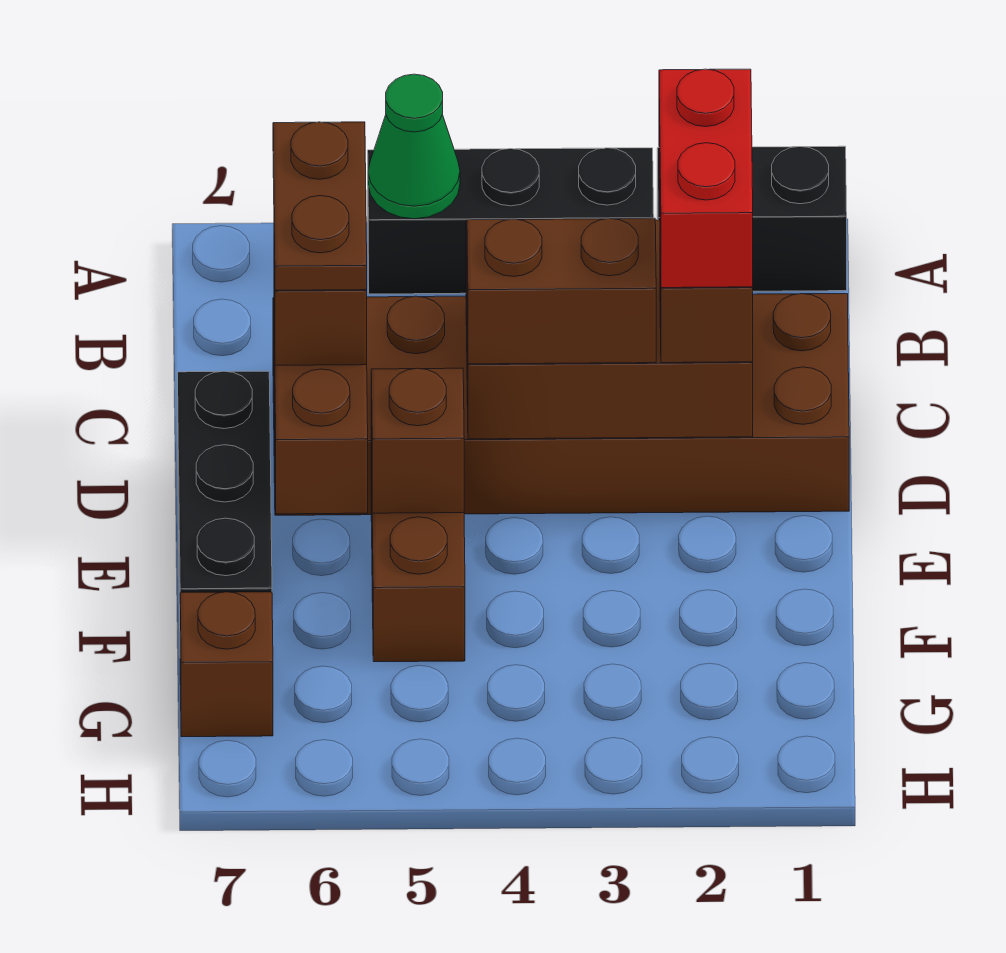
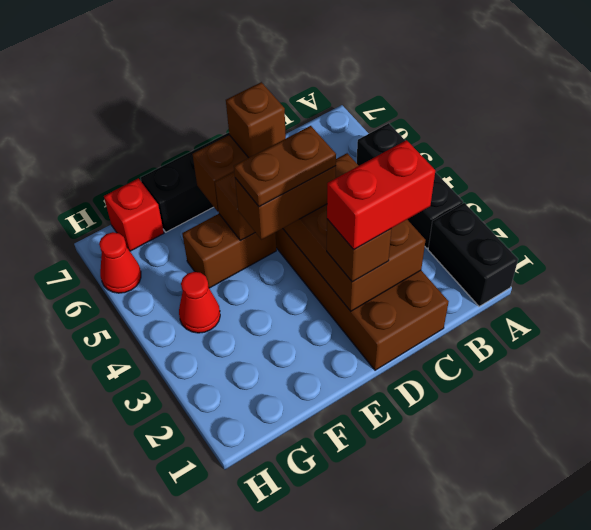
green 1x1 cone [368,74,460,219] -> none
brown 1x2 plate [273,122,367,290] -> brown 1x2 plate moved to [234,126,336,207]
brown 1x2 brick [467,218,656,364] -> brown 1x2 brick turned to [235,166,336,240]
none -> red 1x1 cone [179,272,220,333]
brown 1x1 brick [180,592,273,737] -> red 1x1 brick [104,178,164,251]
none -> red 1x1 cone [99,232,141,293]

